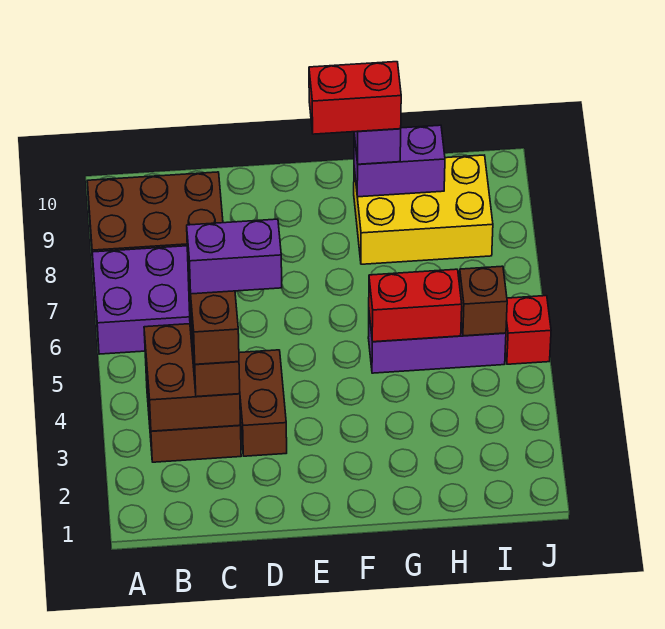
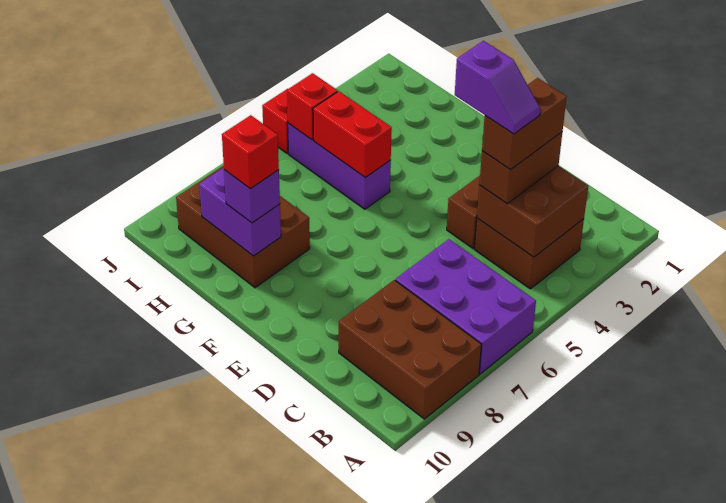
purple 1x2 brick [187,219,282,294] -> purple 1x2 slope [455,41,541,134]
red 1x2 brick [309,62,401,134] -> red 1x1 brick [222,115,279,189]
yellow 2x3 brick [354,155,493,264] -> brown 2x3 brick [176,166,310,288]
brown 1x1 brick [459,266,507,336] -> red 1x1 brick [287,73,338,140]

